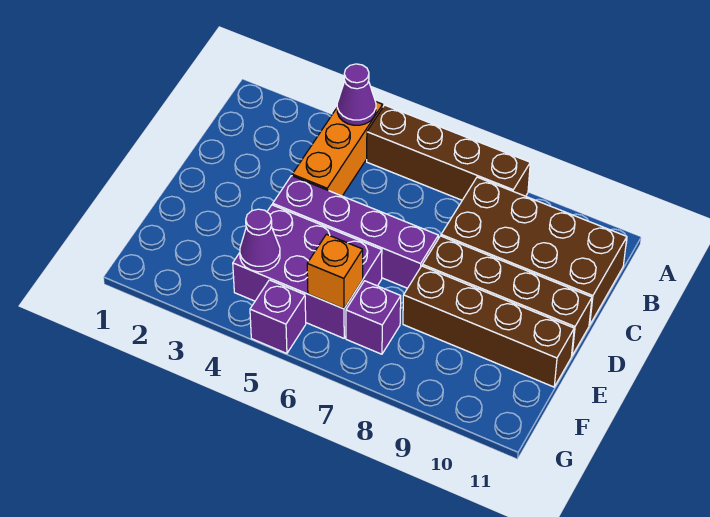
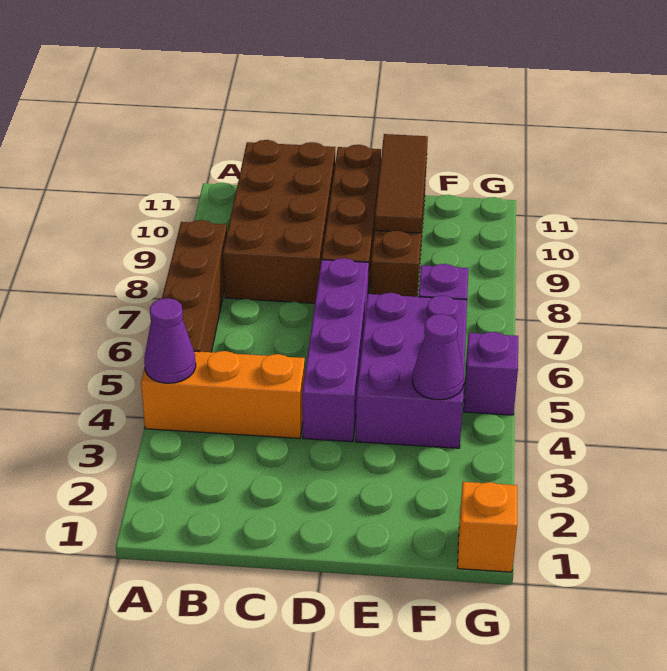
none -> brown 1x3 tile [375,134,428,233]
orange 1x1 brick [307,234,363,309] -> orange 1x1 brick moved to [458,482,517,572]

